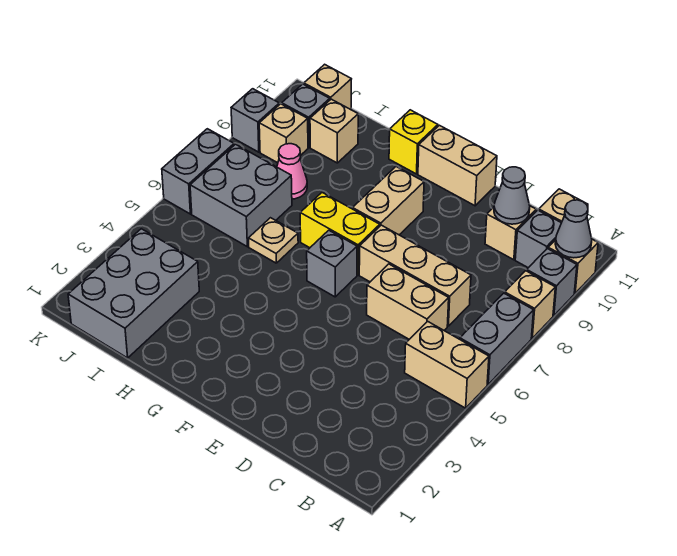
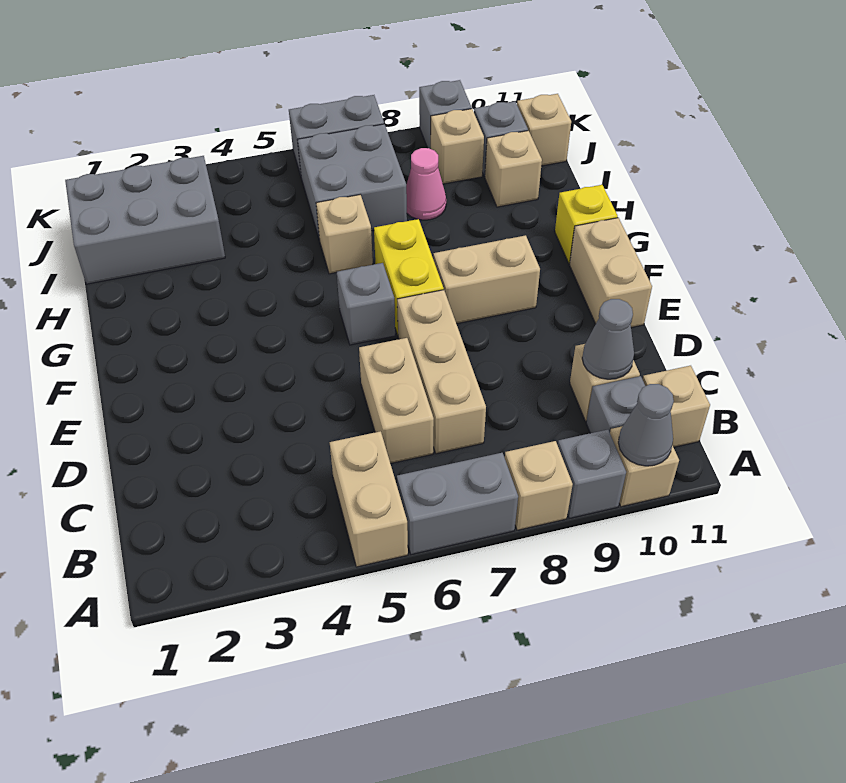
tan 1x1 plate [249,218,298,263] -> tan 1x1 brick [316,195,373,274]

